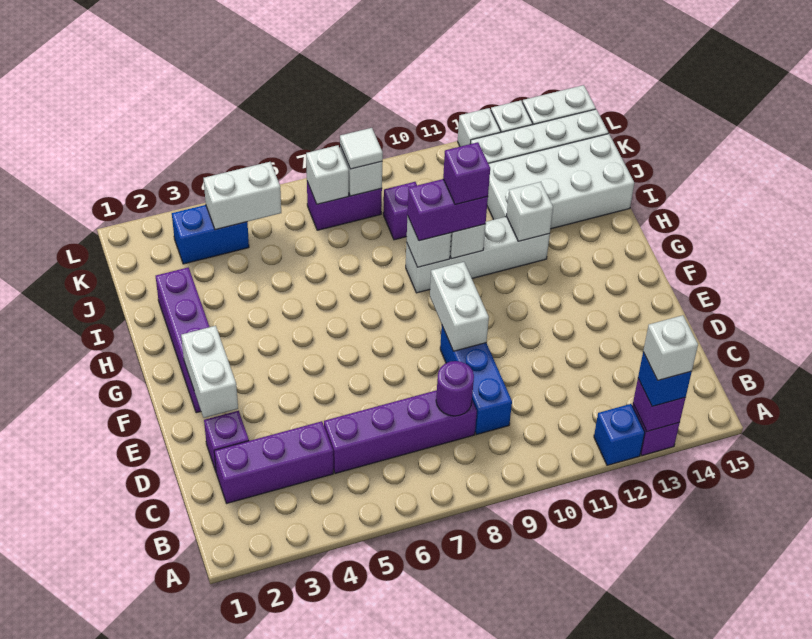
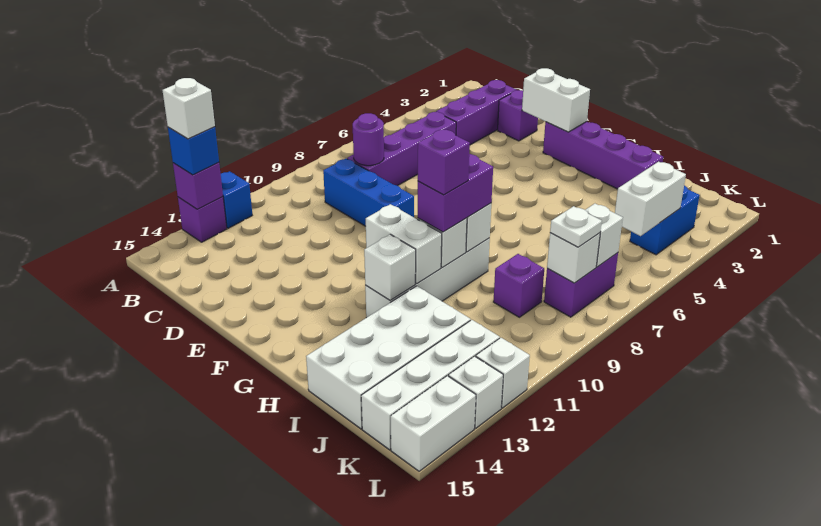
white 1x2 brick [430,262,489,351] -> white 1x2 brick moved to [366,204,442,284]
white 1x1 tile [340,128,383,169] -> white 1x1 plate [550,206,602,247]

